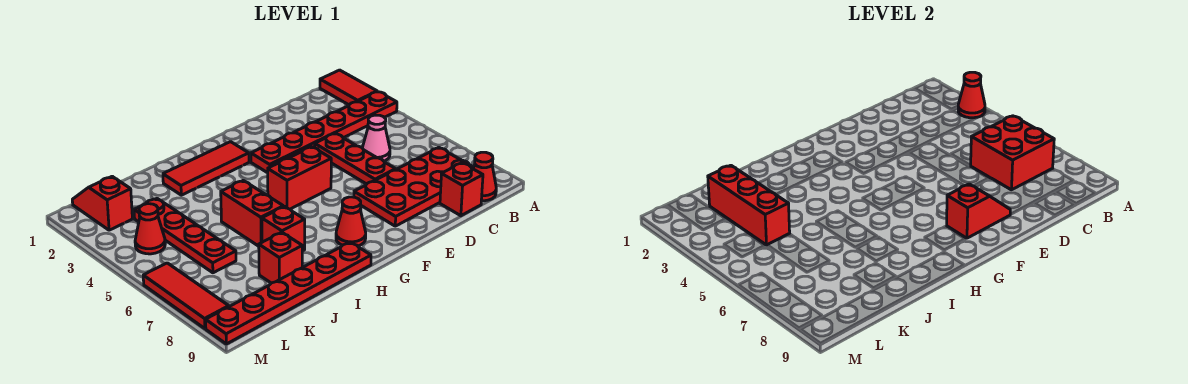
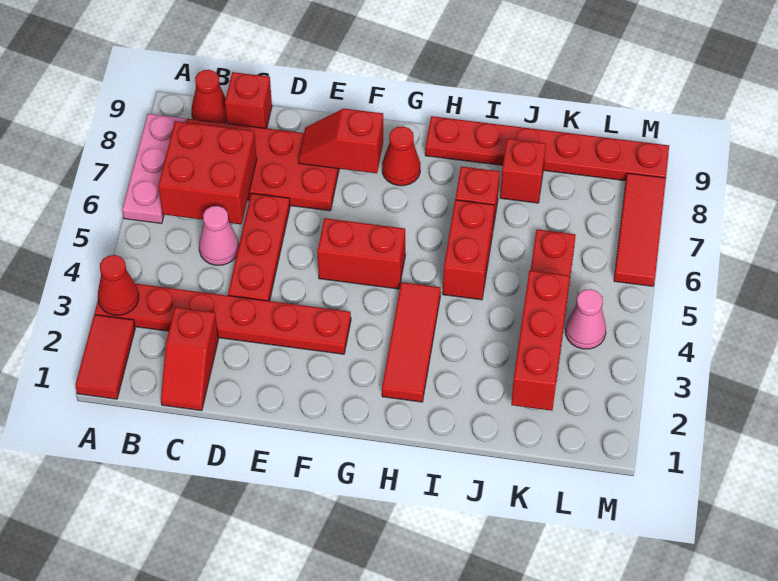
none -> pink 1x3 plate [122,114,185,224]
red 1x3 tile [163,142,249,195] -> red 1x3 tile turned to [382,282,441,402]
red 1x2 slope [72,176,132,230] -> red 1x2 slope moved to [161,307,218,411]
red 1x1 cone [135,204,165,254] -> pink 1x1 cone [565,289,606,349]

